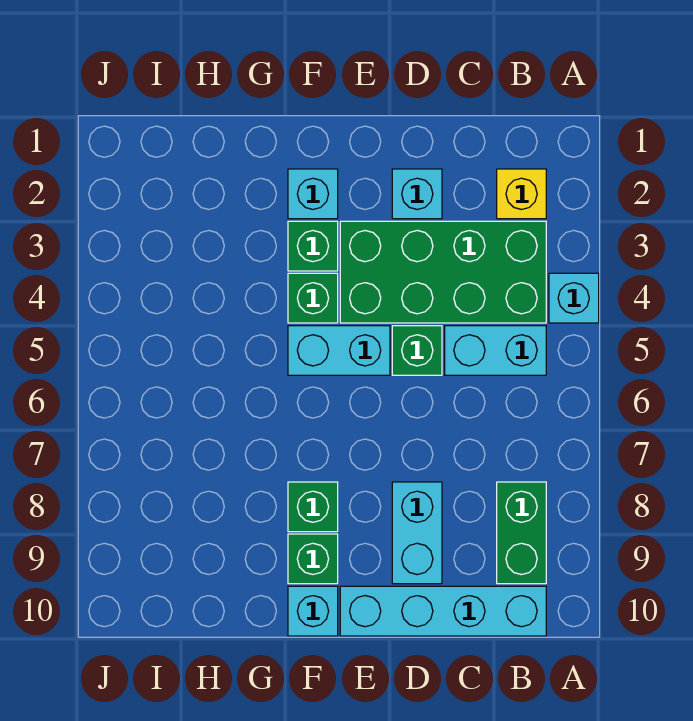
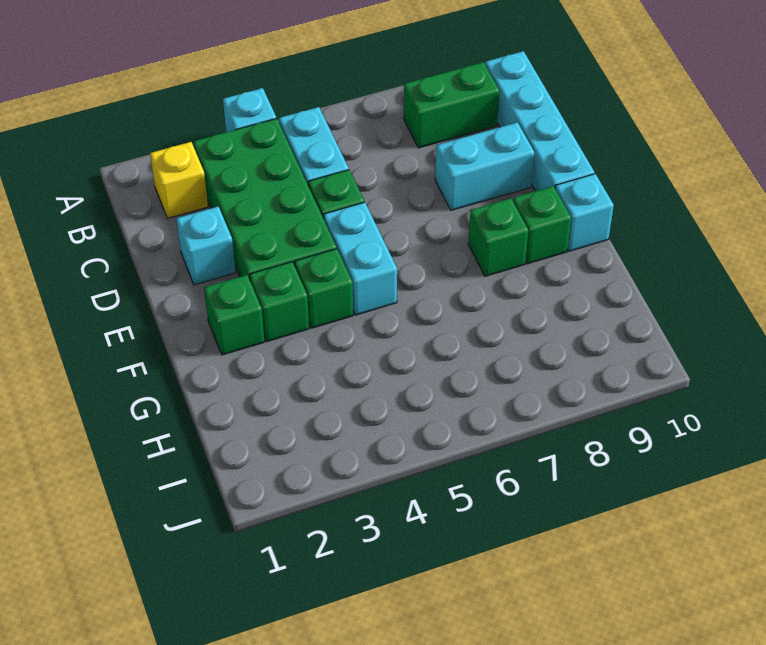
cyan 1x1 brick [288,169,338,219] -> green 1x1 brick [204,275,265,355]

